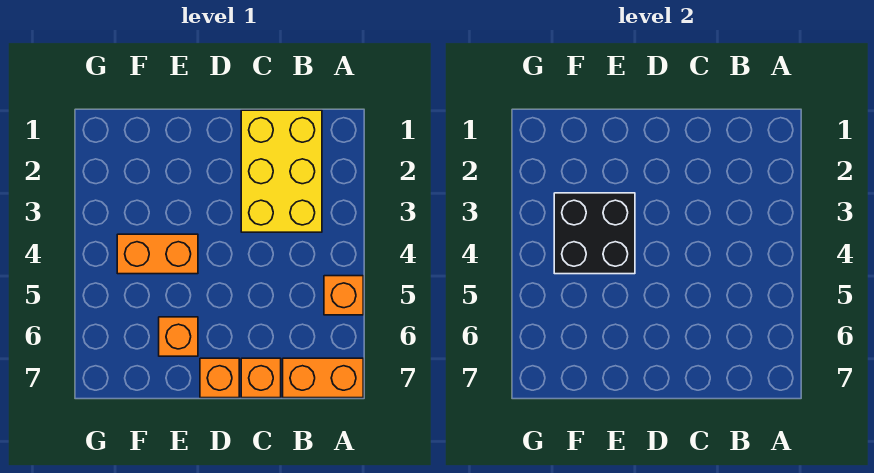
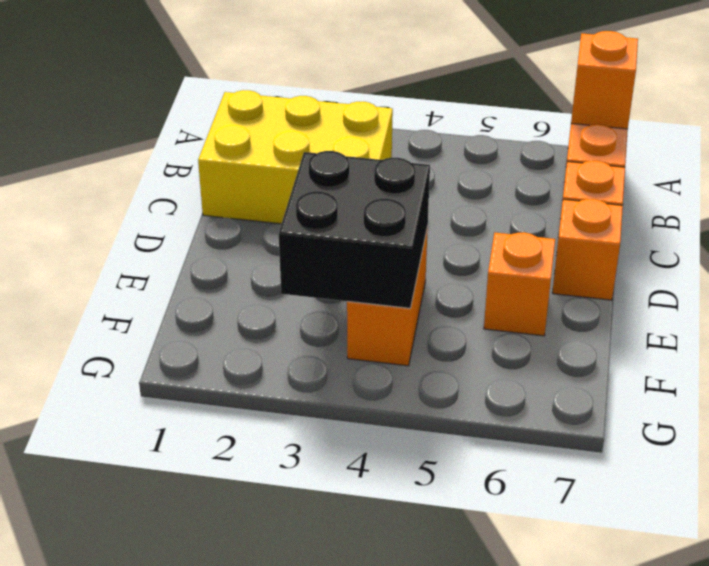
orange 1x1 brick [324,276,363,315] -> orange 1x1 brick moved to [571,31,638,129]

